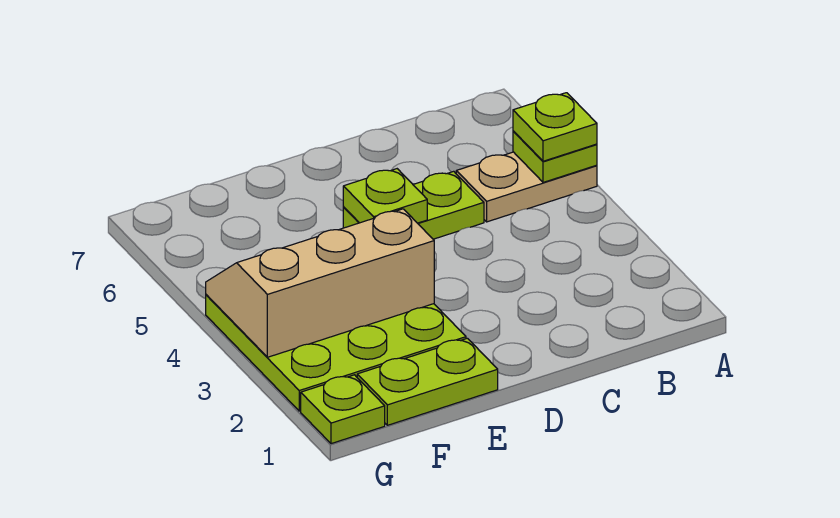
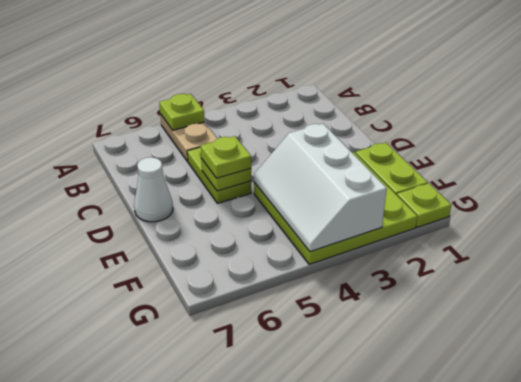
lime 1x1 plate [513,93,597,161] -> lime 1x1 plate moved to [201,136,251,178]
none -> white 1x1 cone [134,157,173,222]
tan 2x3 slope [206,209,434,357] -> white 2x3 slope [254,124,387,252]

